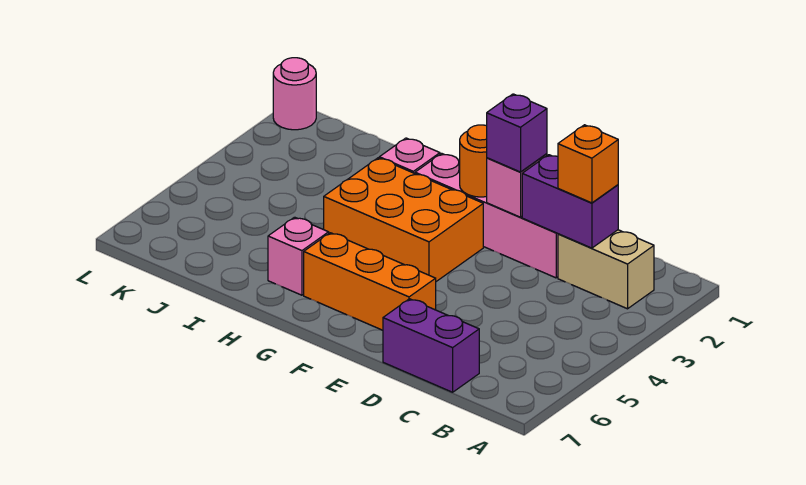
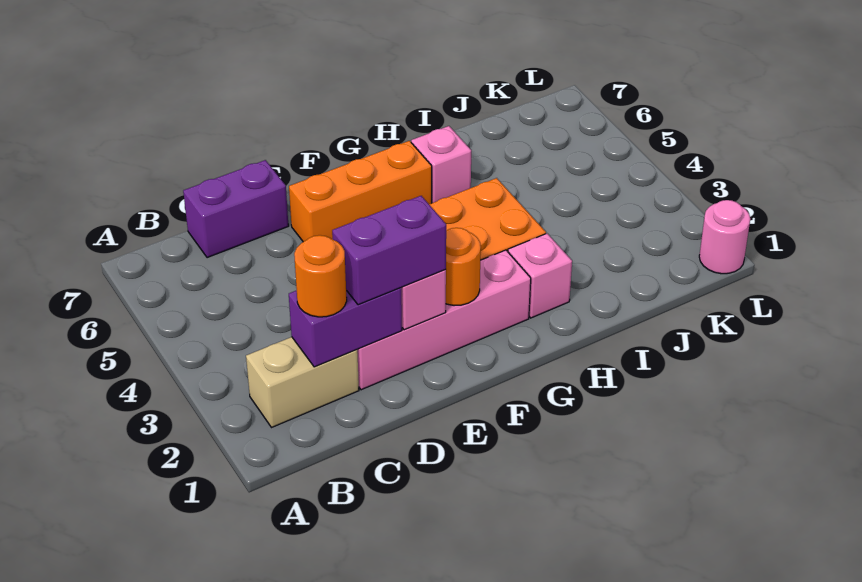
orange 1x1 brick [558,125,618,203] -> orange 1x1 round brick [294,235,347,317]
purple 1x1 brick [487,94,547,172] -> purple 1x2 brick [332,196,446,305]

